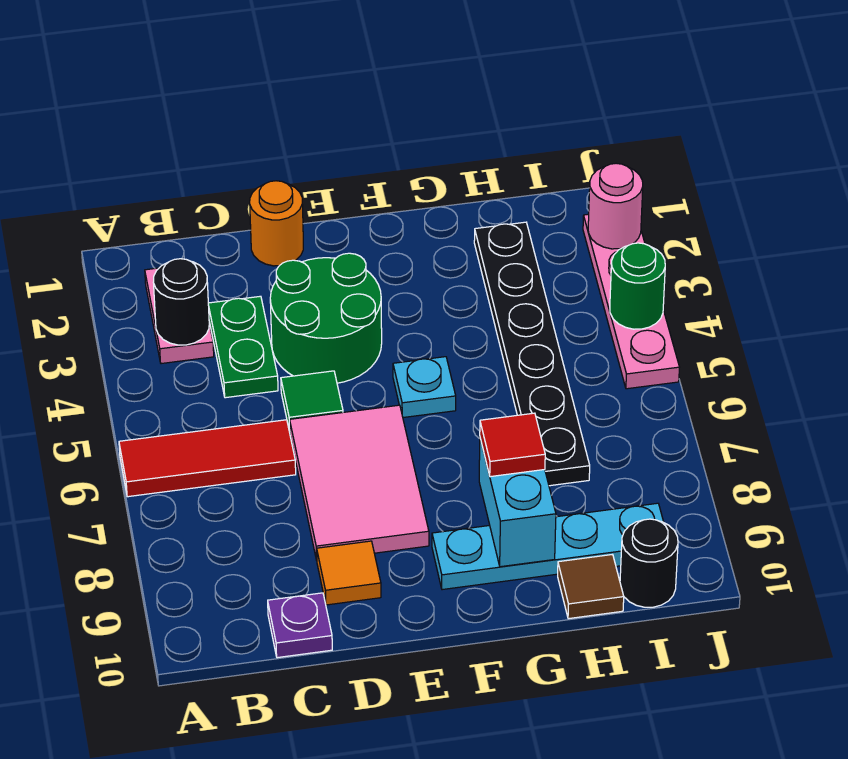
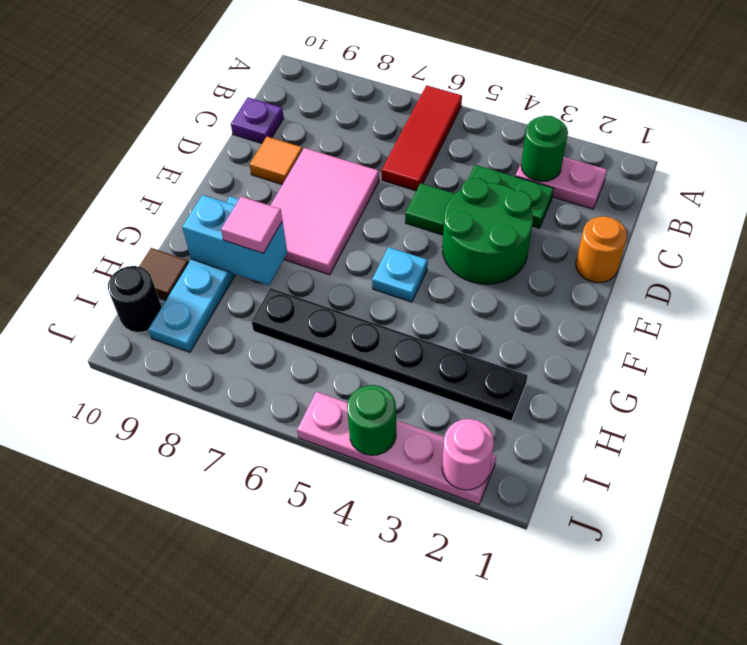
black 1x1 round brick [153,259,209,345] -> green 1x1 round brick [521,116,568,182]
pink 2x3 tile [290,405,429,560] -> pink 2x3 tile turned to [270,148,379,275]
red 1x1 tile [480,413,545,477] -> pink 1x1 tile [221,197,282,253]

